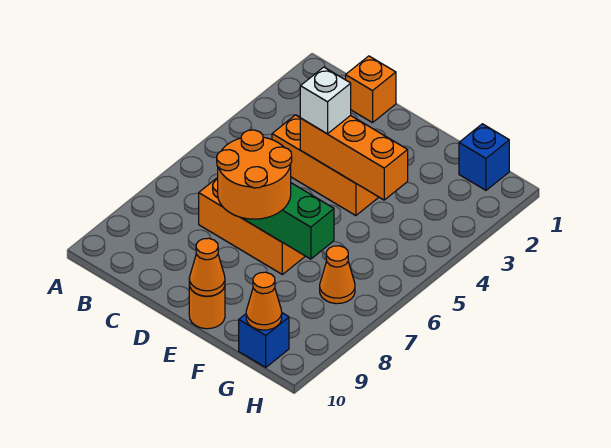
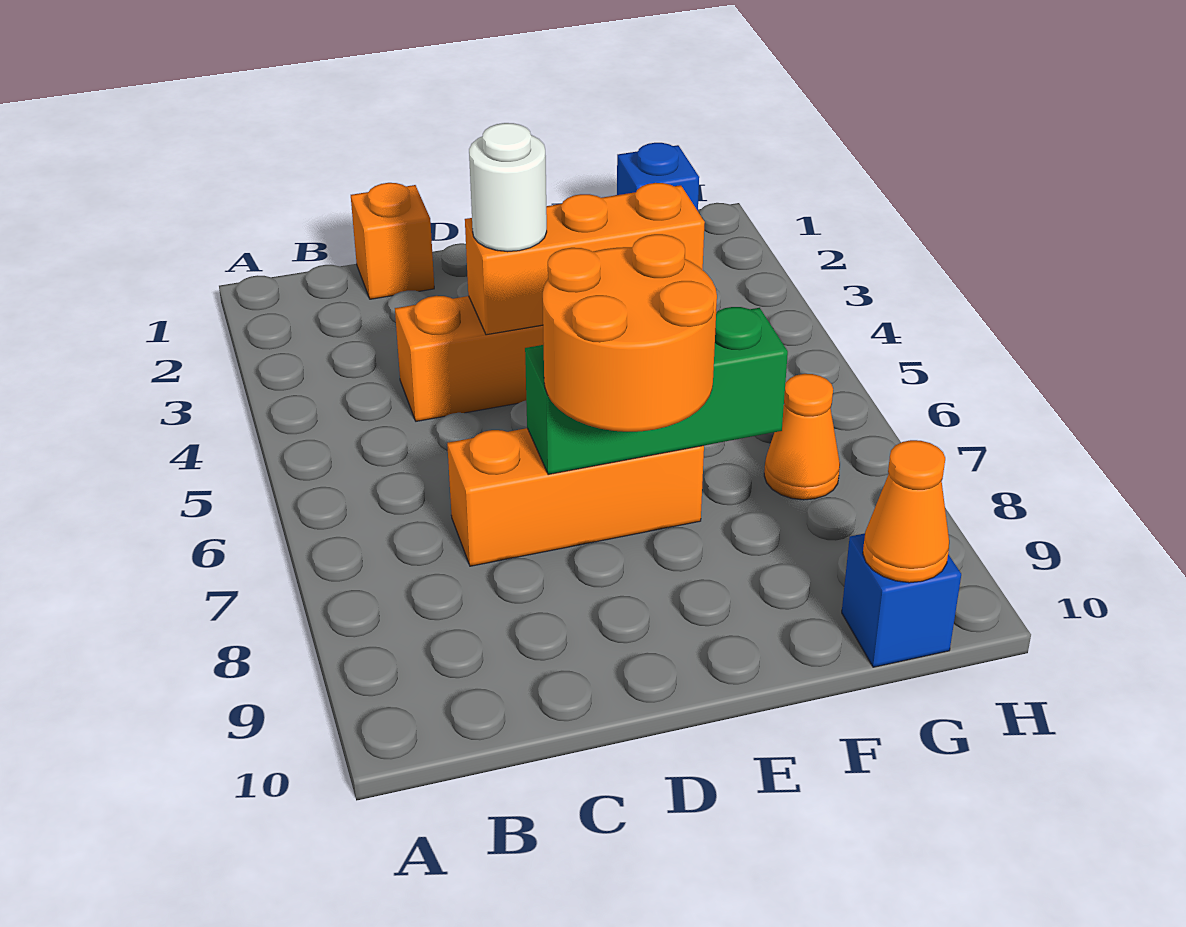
white 1x1 brick [300,67,351,134] -> white 1x1 round brick [469,123,547,252]
orange 1x1 round brick [189,284,225,329] -> none
orange 1x1 cone [189,238,225,296] -> none

